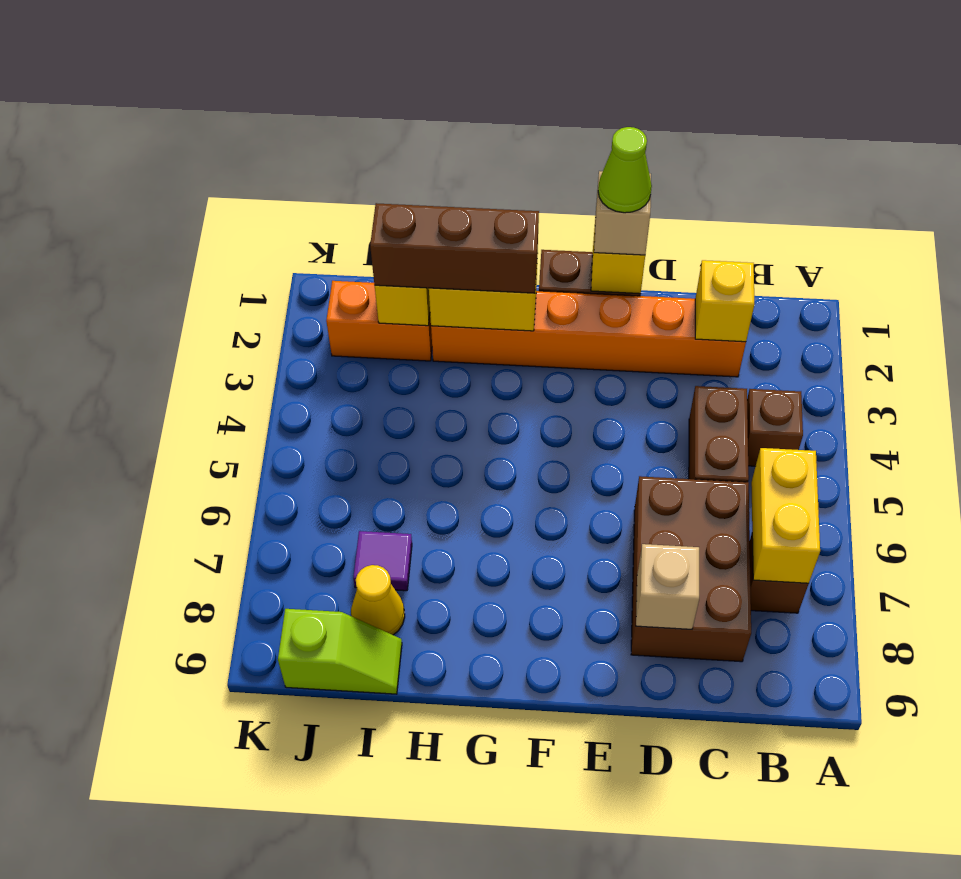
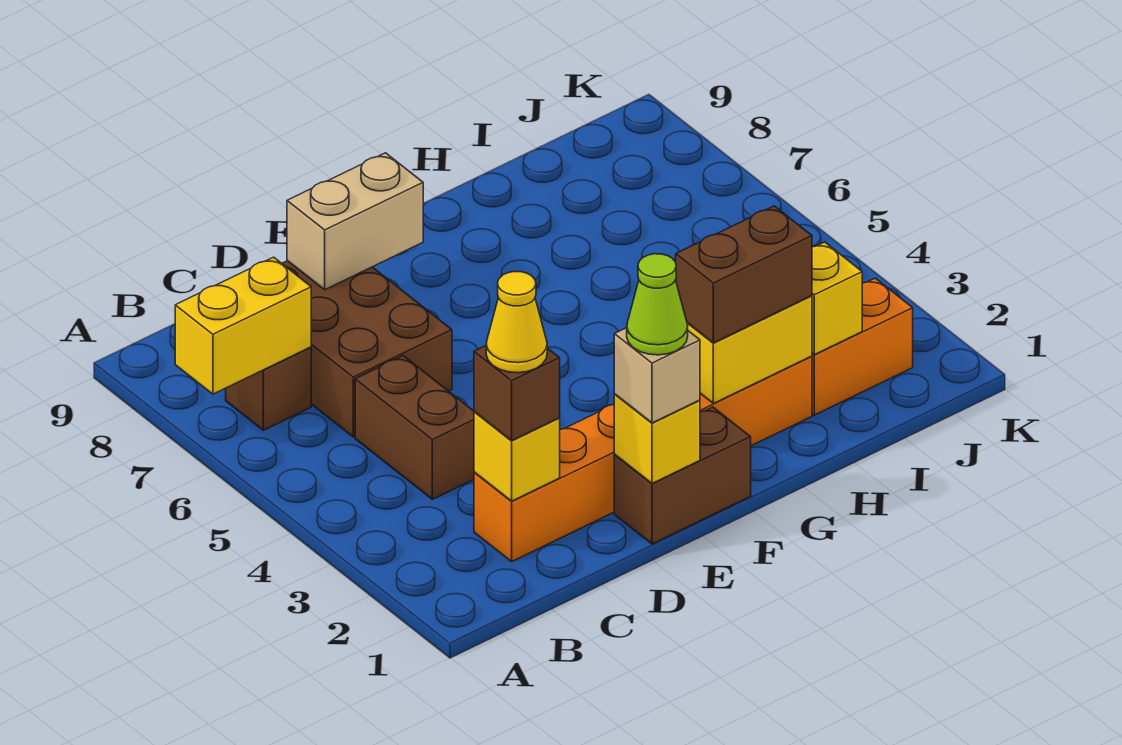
brown 1x1 brick [747,389,803,466] -> brown 1x1 brick moved to [474,346,560,441]
yellow 1x2 brick [751,448,820,584] -> yellow 1x2 brick turned to [175,257,311,394]
tan 1x1 brick [636,544,699,629] -> tan 1x2 brick [287,153,423,290]
brown 1x3 brick [370,203,539,293] -> brown 1x2 brick [676,206,812,343]
purple 1x1 tile [353,531,412,591] -> none
yellow 1x1 cone [351,565,405,635] -> yellow 1x1 cone moved to [486,271,547,373]
lime 1x2 slope [278,609,402,694] -> none

